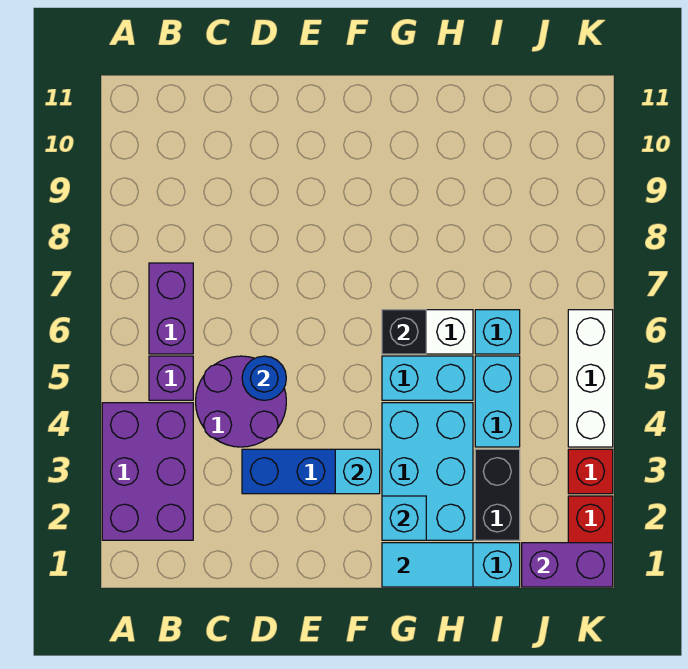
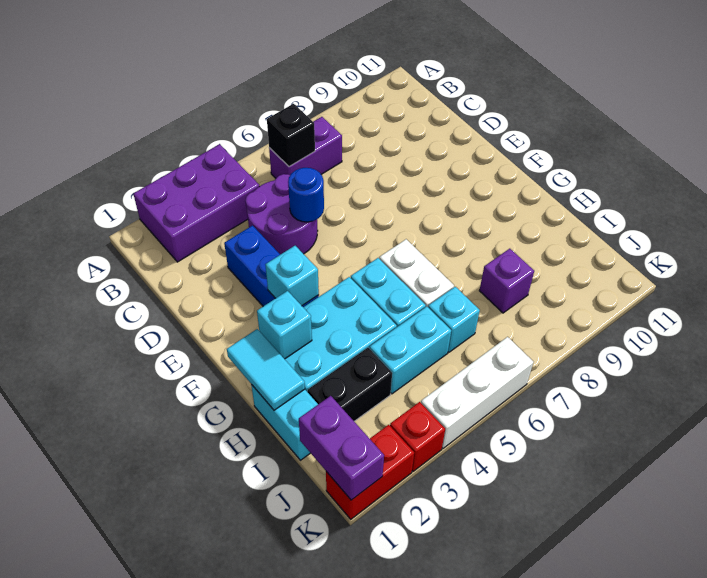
purple 1x1 brick [149,356,193,400] -> purple 1x1 brick moved to [479,249,534,313]
black 1x1 brick [382,310,426,354] -> black 1x1 brick moved to [267,104,315,167]

